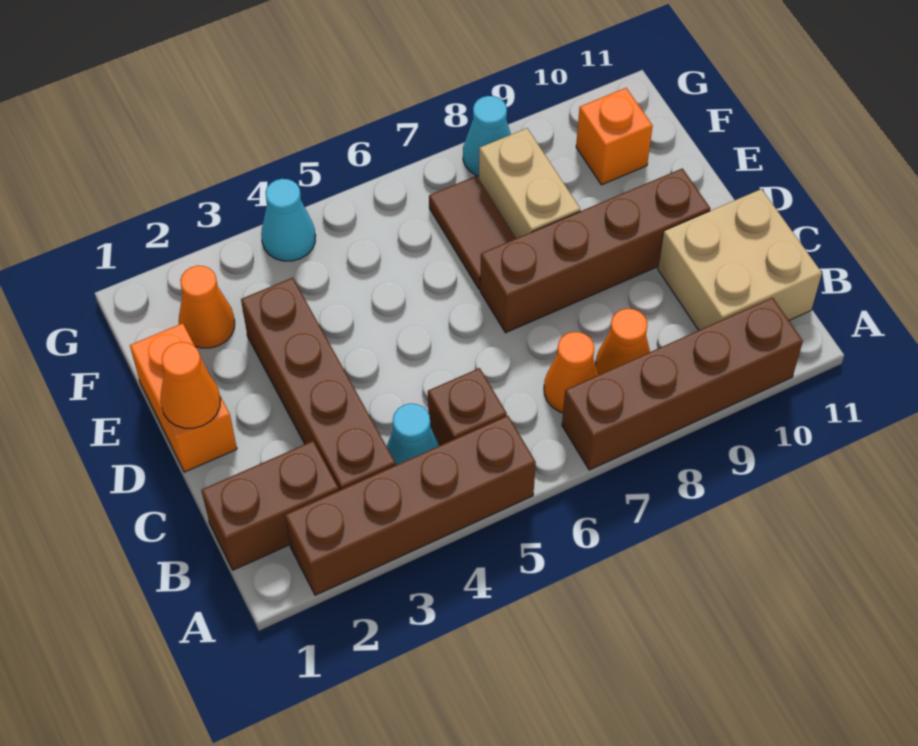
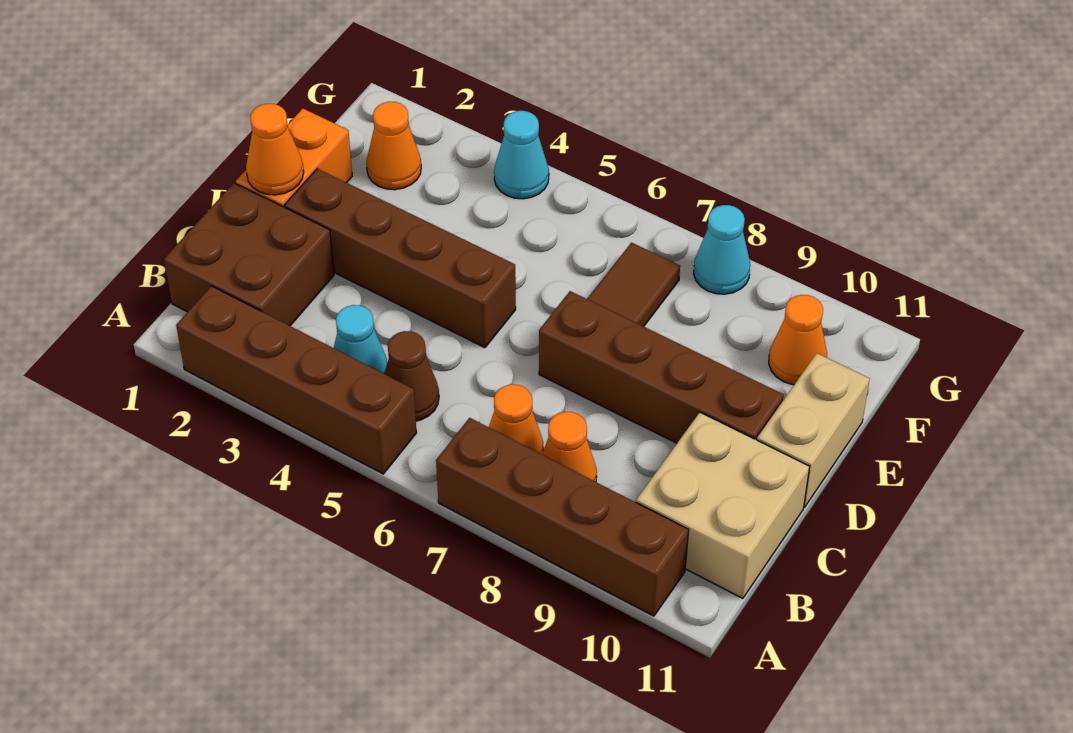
brown 1x2 brick [201,441,339,570] -> brown 2x2 brick [164,183,334,326]
brown 1x4 brick [241,278,396,490] -> brown 1x4 brick turned to [285,169,516,348]
brown 1x1 brick [428,368,507,445] -> brown 1x1 cone [385,331,439,421]
tan 1x2 brick [479,128,580,238] -> tan 1x2 brick moved to [757,353,870,507]
orange 1x1 brick [576,88,653,185] -> orange 1x1 cone [769,295,827,385]

